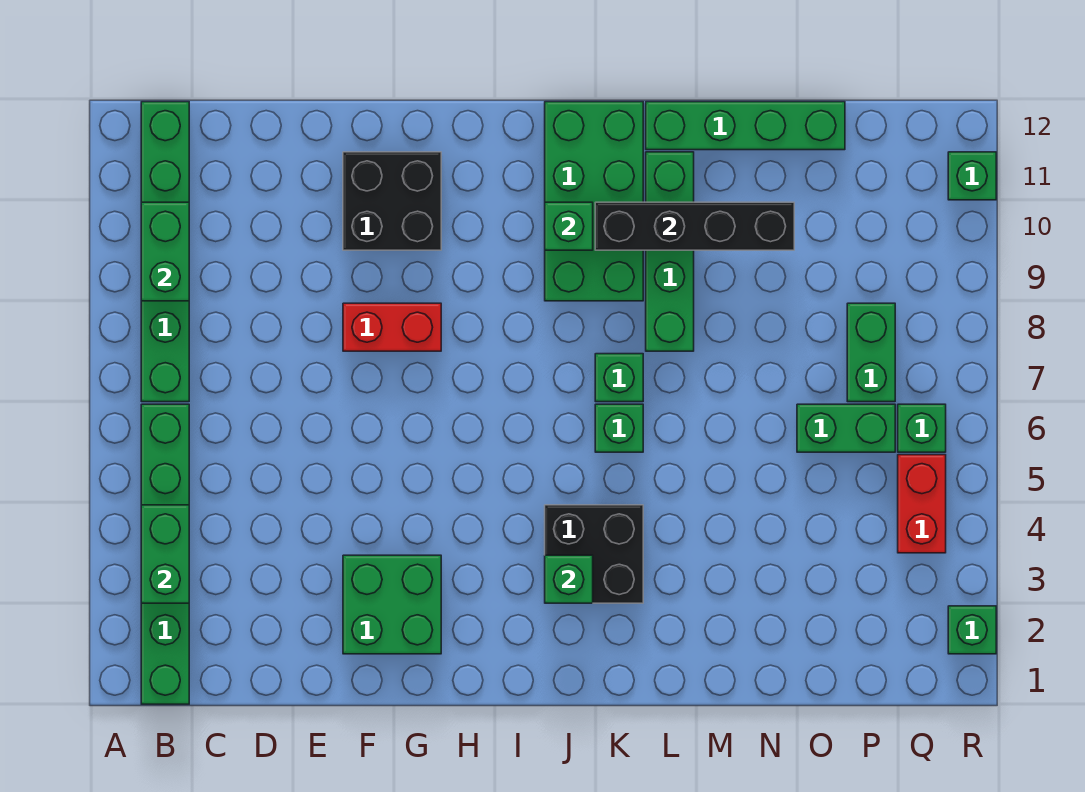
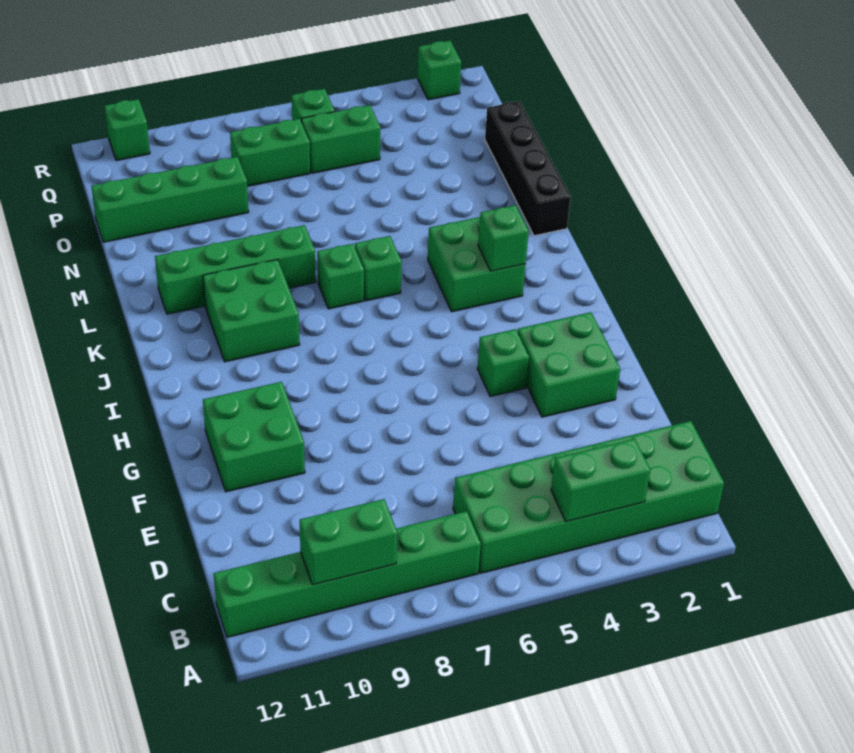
green 1x6 brick [141,404,189,704] -> green 2x6 brick [453,421,724,573]
red 1x2 brick [343,303,441,351] -> none
black 2x2 brick [343,152,441,250] -> green 2x2 brick [203,382,305,492]
black 2x2 brick [545,505,643,603] -> green 2x2 brick [428,217,526,312]
green 2x4 brick [545,102,643,301] -> green 2x2 brick [203,260,300,362]
green 1x1 brick [545,202,593,250] -> green 1x1 brick moved to [477,329,529,397]
black 1x4 brick [595,202,794,250] -> black 1x4 brick moved to [485,101,571,236]
green 1x4 brick [646,102,845,150] -> green 1x4 brick turned to [91,157,249,242]
green 1x2 brick [797,404,895,452] -> green 1x2 brick turned to [302,105,381,173]
red 1x2 brick [898,455,946,553] -> none

